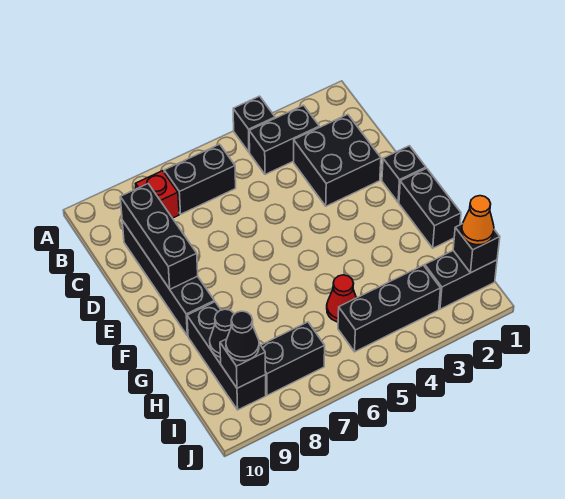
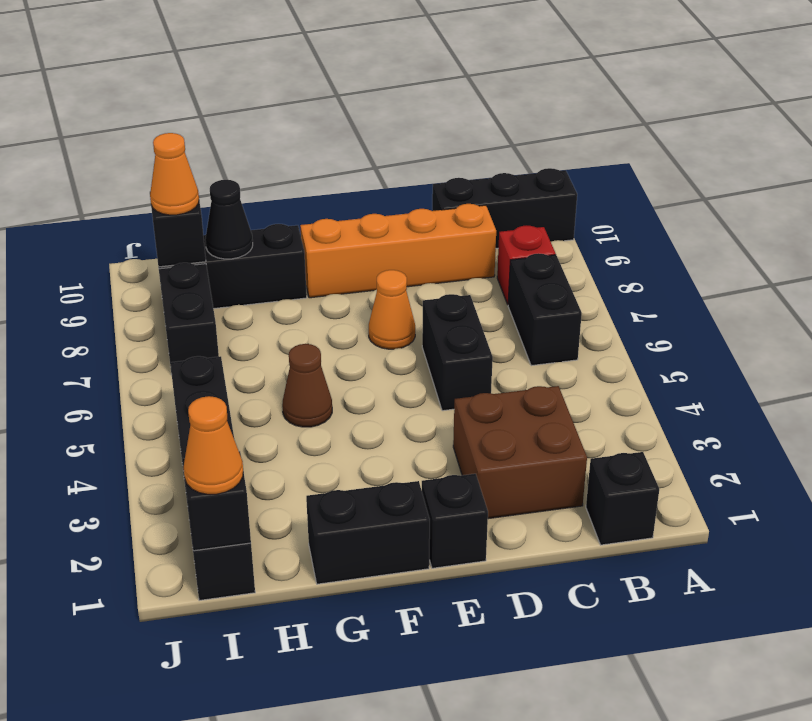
black 1x1 brick [233,96,275,152] -> black 1x1 brick moved to [586,452,659,545]
black 1x2 brick [249,105,319,174] -> black 1x2 brick moved to [422,294,493,411]
black 2x2 brick [294,114,381,206] -> brown 2x2 brick [453,386,587,519]
black 1x4 brick [122,220,214,336] -> orange 1x4 brick [300,204,496,298]
black 1x3 brick [120,184,198,289] -> black 1x3 brick moved to [432,168,577,248]
none -> orange 1x1 cone [369,270,415,349]
none -> brown 1x1 cone [282,344,332,427]
red 1x1 cone [327,275,356,322] -> none
black 1x1 cone [226,311,259,361] -> orange 1x1 cone [150,133,199,215]

